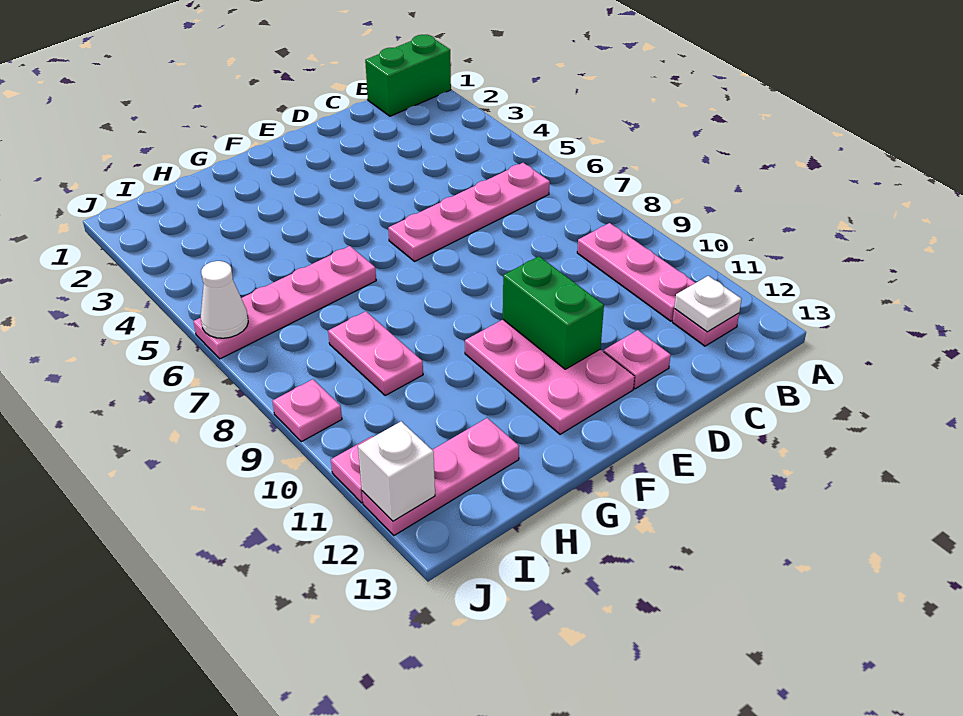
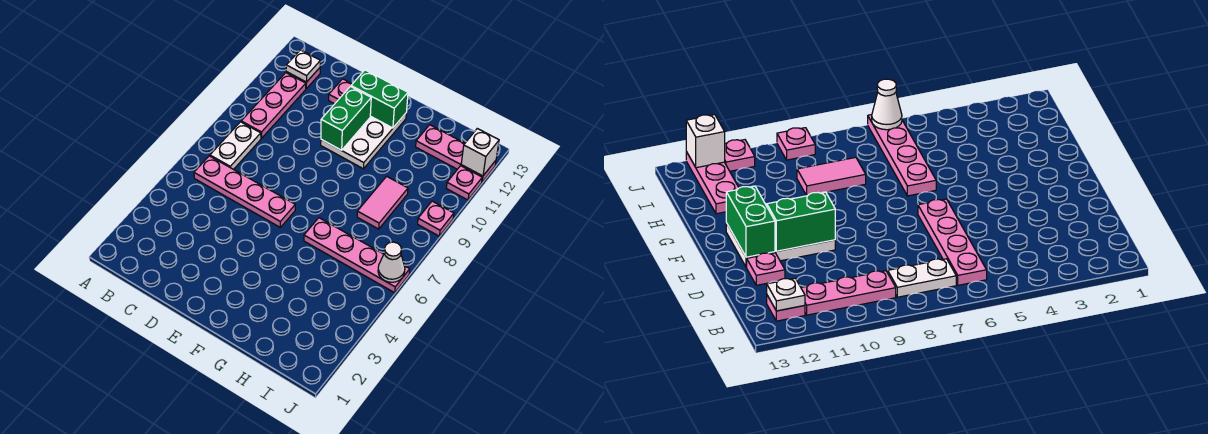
green 1x2 brick [365,35,451,116] -> green 1x2 brick moved to [351,70,408,128]
none -> white 1x2 plate [210,122,261,169]
pink 2x3 plate [465,320,635,434] -> white 2x3 plate [321,113,406,169]
pink 1x2 plate [328,311,423,395] -> pink 1x2 tile [357,176,408,229]

